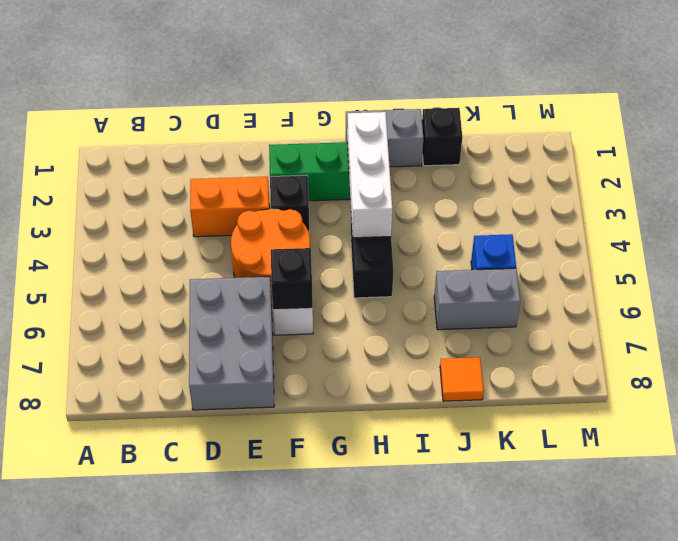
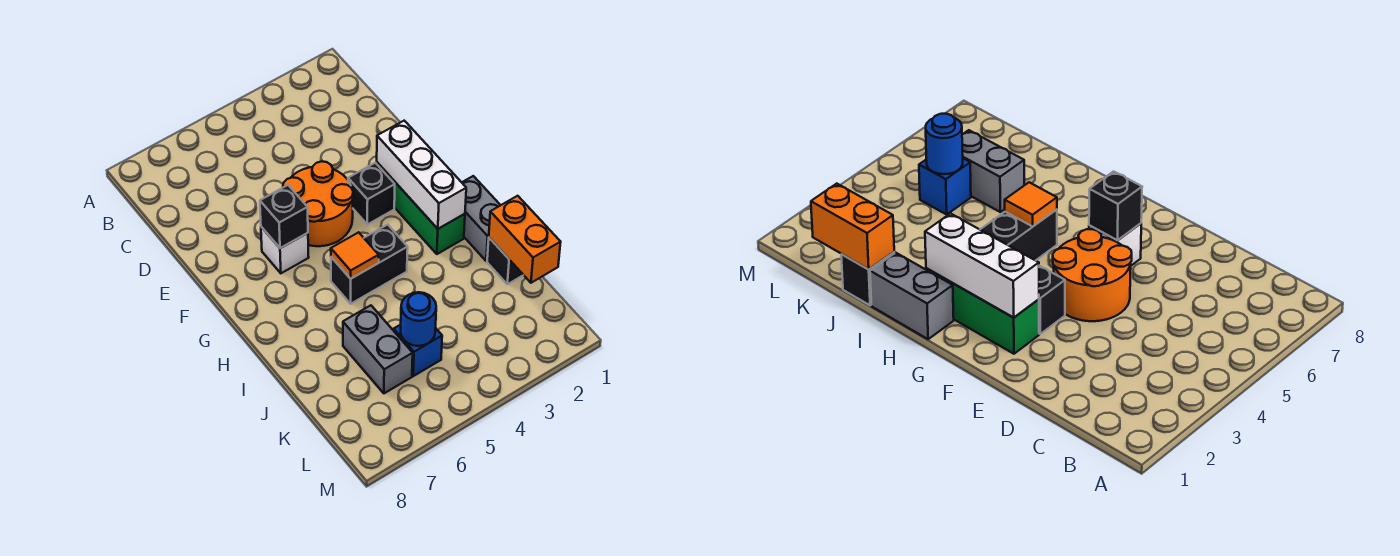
orange 1x2 brick [190,177,270,237] -> orange 1x2 brick moved to [489,196,561,283]
grey 2x3 brick [189,277,274,410] -> none
white 1x3 brick [347,112,392,238] -> white 1x3 brick turned to [377,121,466,229]
orange 1x1 tile [440,357,484,401] -> orange 1x1 tile moved to [331,232,379,279]
none -> blue 1x1 round brick [401,292,436,346]

